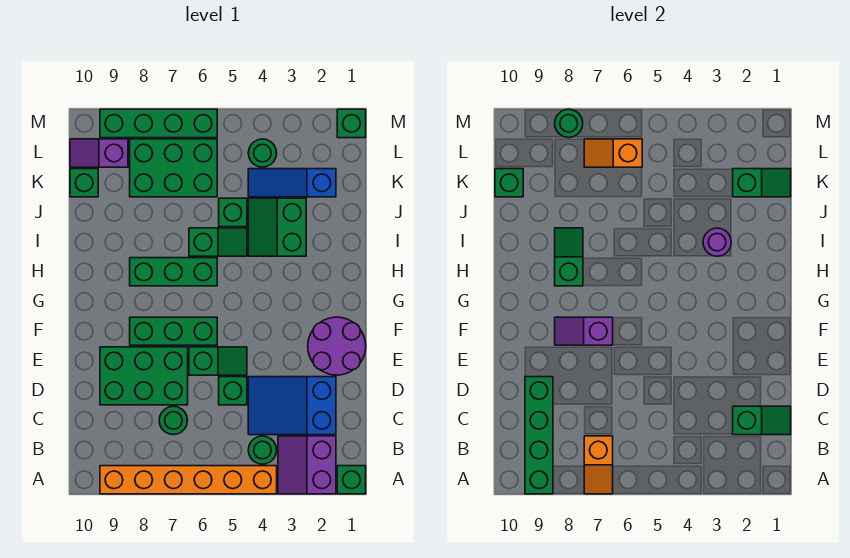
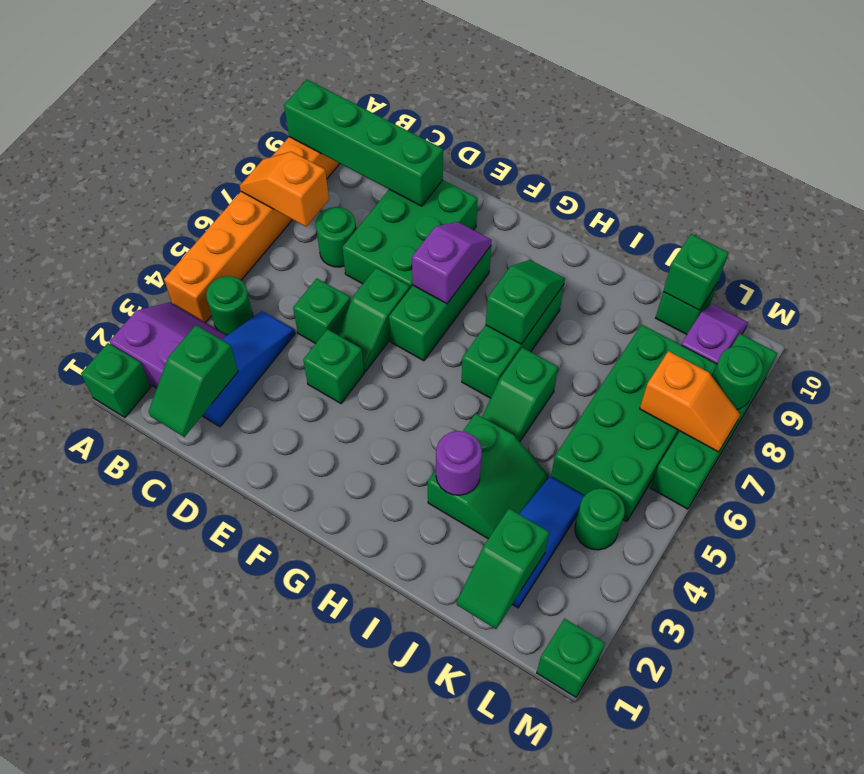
blue 2x3 slope [248,377,336,435] -> blue 1x3 slope [202,311,295,427]
purple 2x2 round brick [308,317,366,375] -> none
green 1x2 slope [555,228,583,286] -> green 1x2 slope turned to [486,260,565,344]
green 2x2 slope [248,198,306,256] -> green 2x2 slope turned to [428,413,548,539]
green 1x1 brick [219,198,247,227] -> green 1x1 brick moved to [303,329,364,403]
green 2x3 brick [130,139,217,197] -> green 2x4 brick [551,325,717,522]
orange 1x2 slope [584,139,642,167] -> orange 1x2 slope turned to [640,351,740,452]

